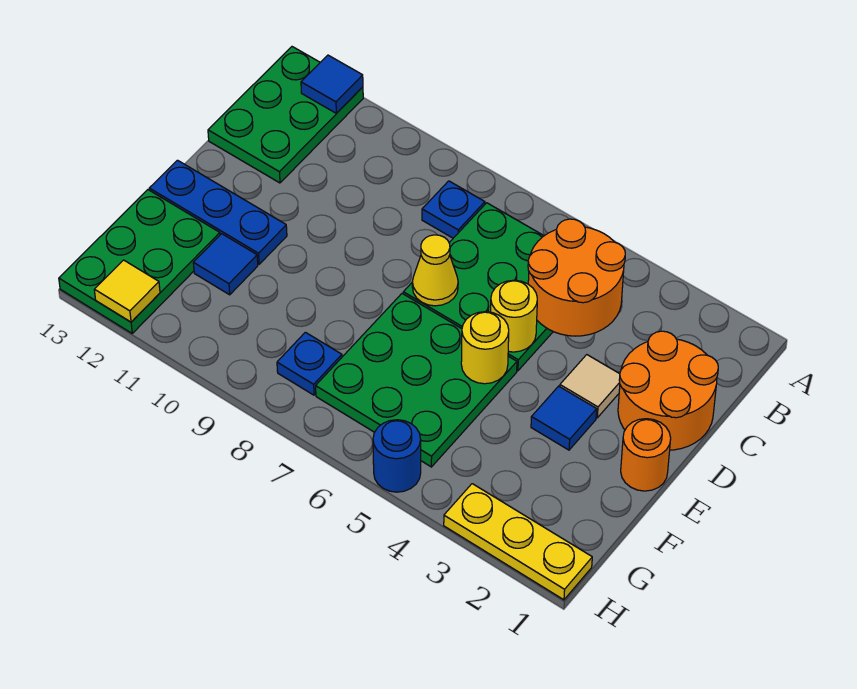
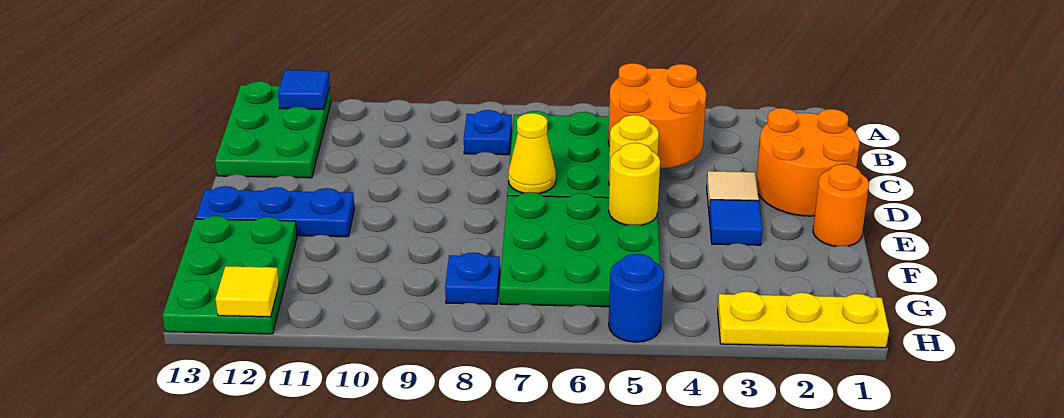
blue 1x1 tile [193,234,258,295] -> none

